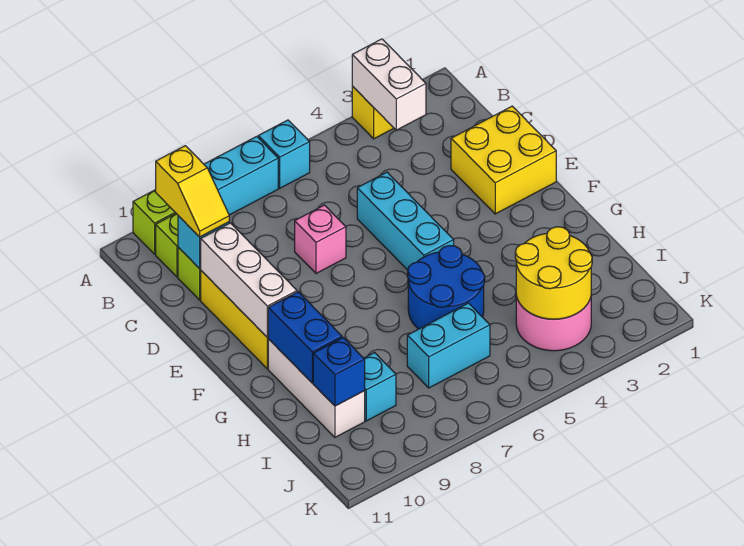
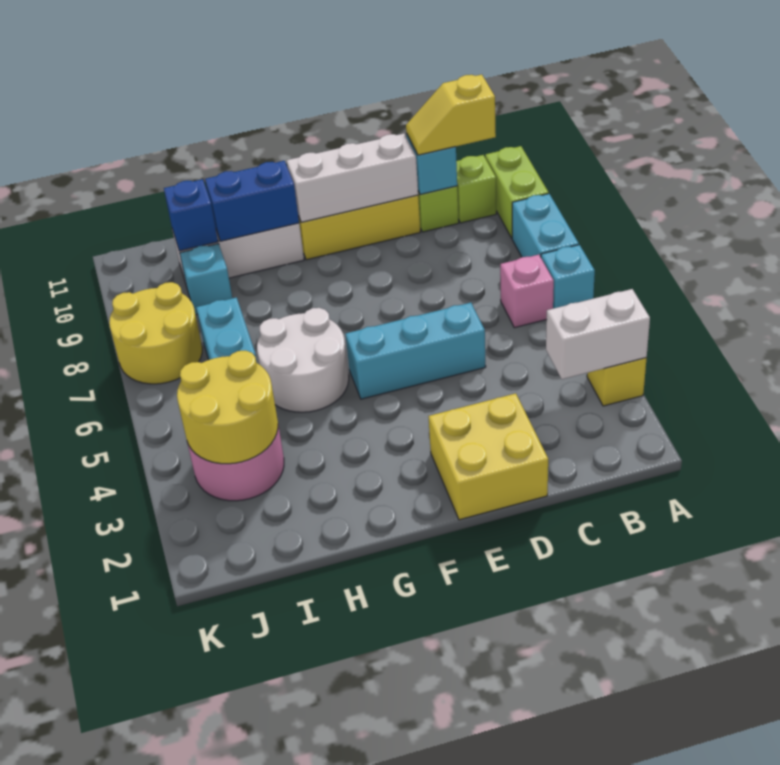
pink 1x1 brick [295,205,346,274] -> pink 1x1 brick moved to [500,255,554,328]
blue 2x2 round brick [408,246,485,329] -> white 2x2 round brick [257,308,349,412]
none -> yellow 2x2 round brick [109,282,202,384]

